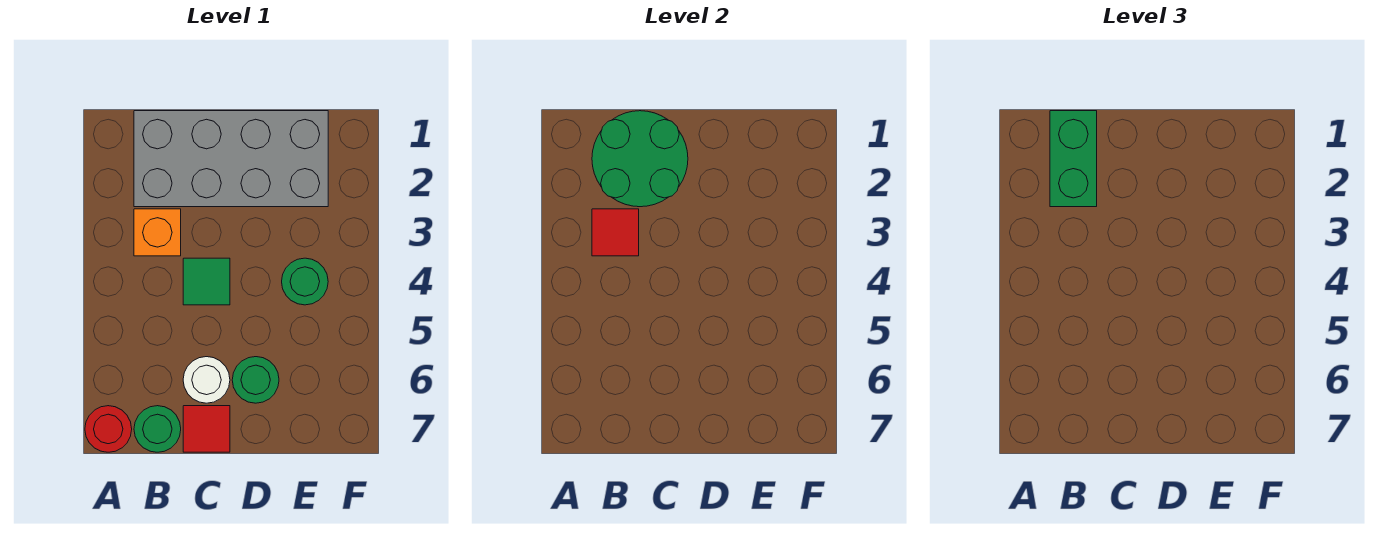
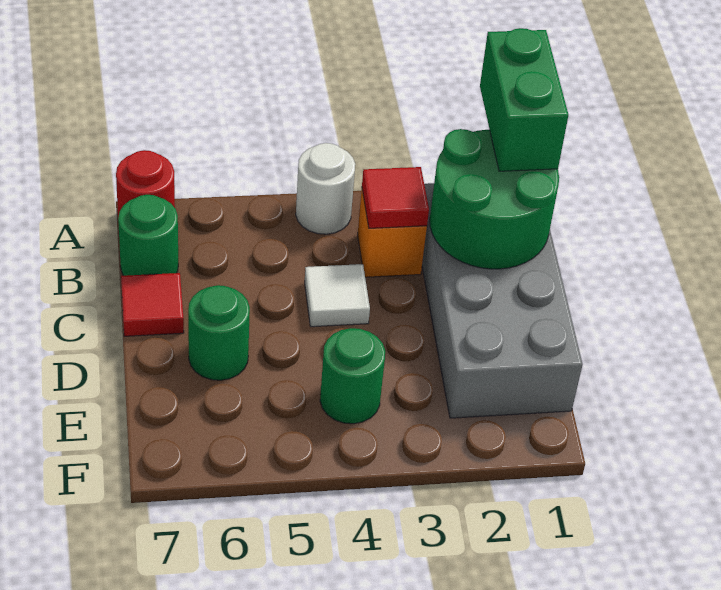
green 1x2 brick [1050,111,1097,207] -> green 1x2 brick turned to [480,28,568,171]
green 1x1 tile [183,258,230,305] -> white 1x1 tile [305,264,370,327]
white 1x1 round brick [183,357,230,403] -> white 1x1 round brick moved to [296,143,355,234]

